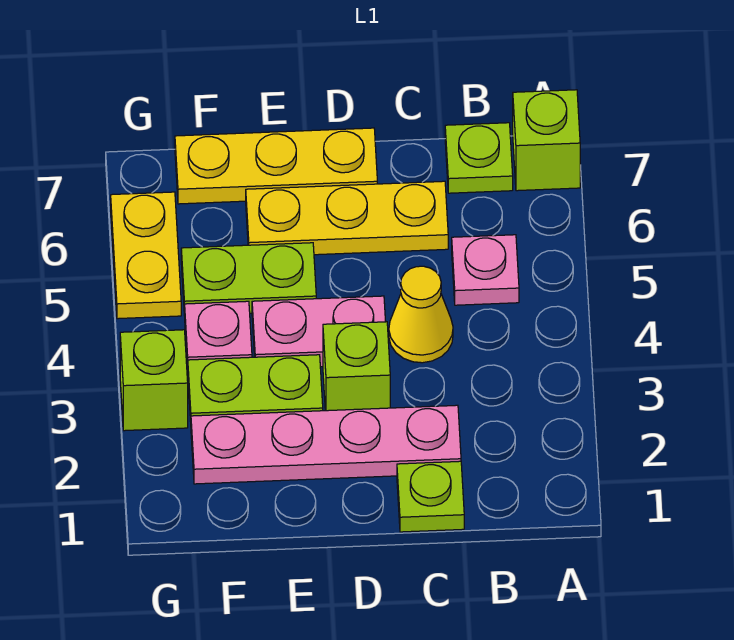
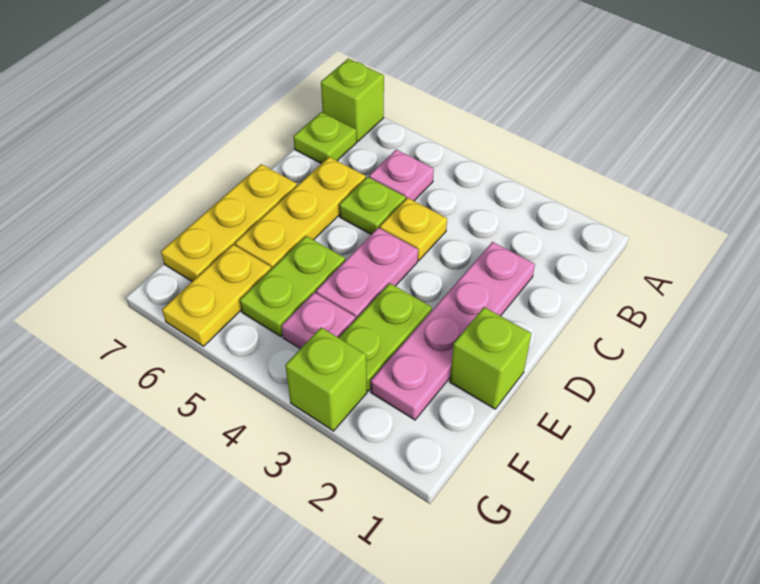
lime 1x1 plate [397,461,464,532] -> lime 1x1 plate moved to [339,177,406,234]
yellow 1x1 cone [389,266,453,363] -> yellow 1x1 plate [380,198,447,260]
lime 1x1 brick [323,322,390,411] -> lime 1x1 brick moved to [450,307,532,409]
yellow 1x2 plate [111,192,181,319] -> yellow 1x2 plate turned to [162,244,271,346]

